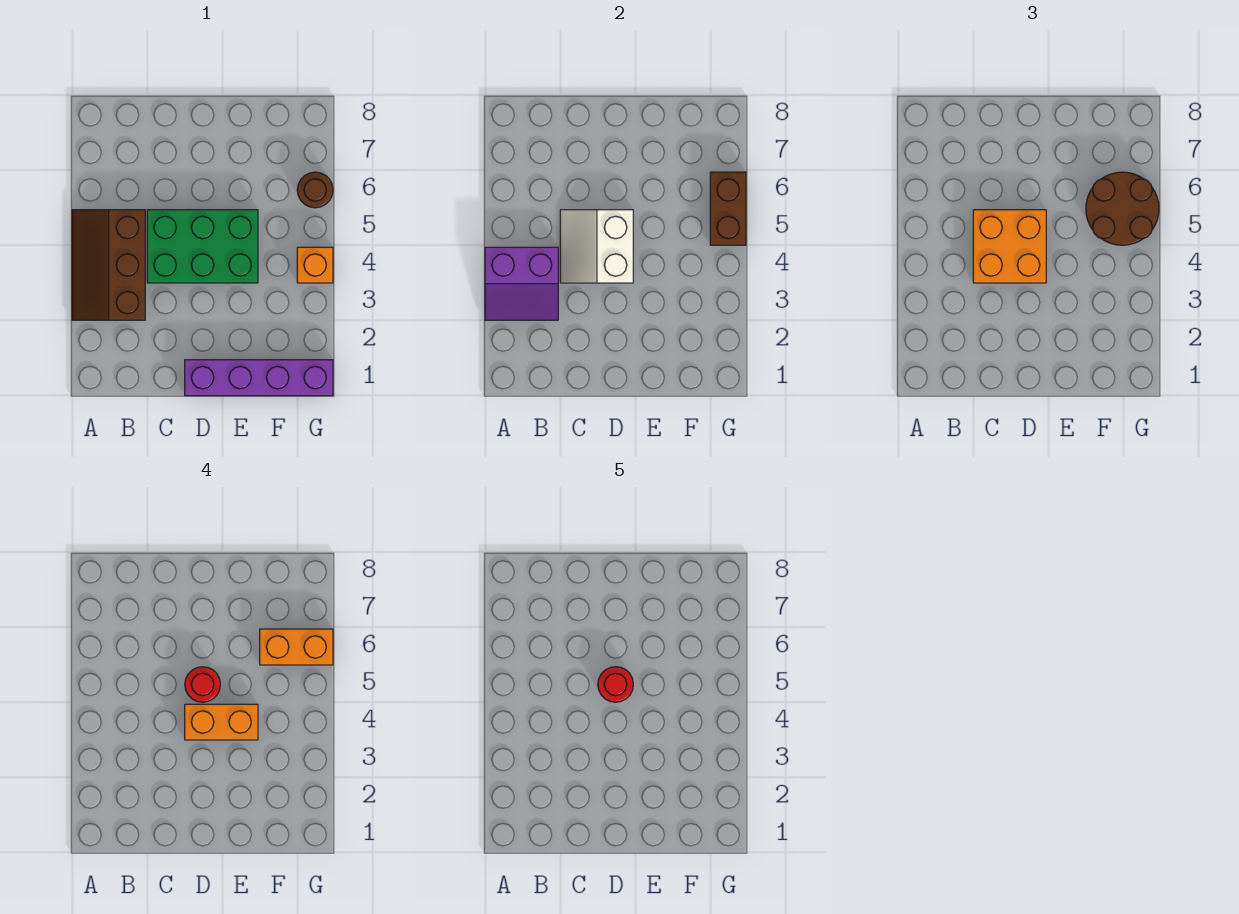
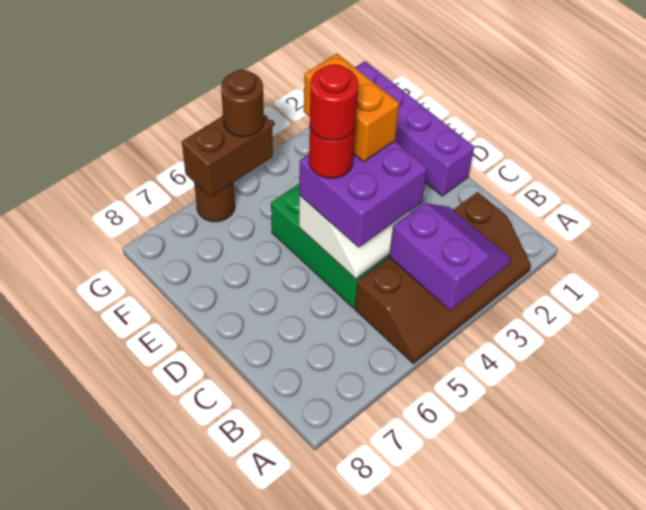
brown 2x3 slope [72,210,145,320] -> brown 2x4 slope [355,192,531,364]
orange 2x2 brick [973,210,1046,283] -> purple 2x2 brick [299,141,427,247]
brown 2x2 round brick [1086,172,1159,245] -> brown 1x1 round brick [221,70,264,137]
orange 1x2 brick [260,629,333,665] -> none
orange 1x1 brick [297,247,333,283] -> none

